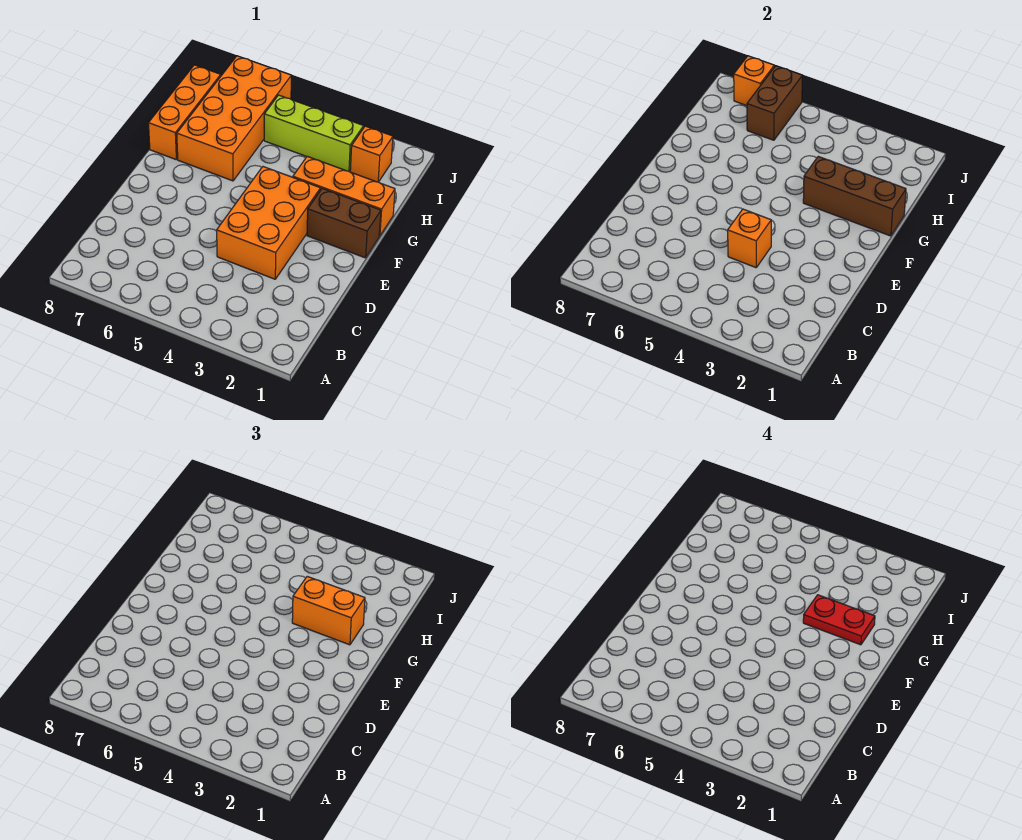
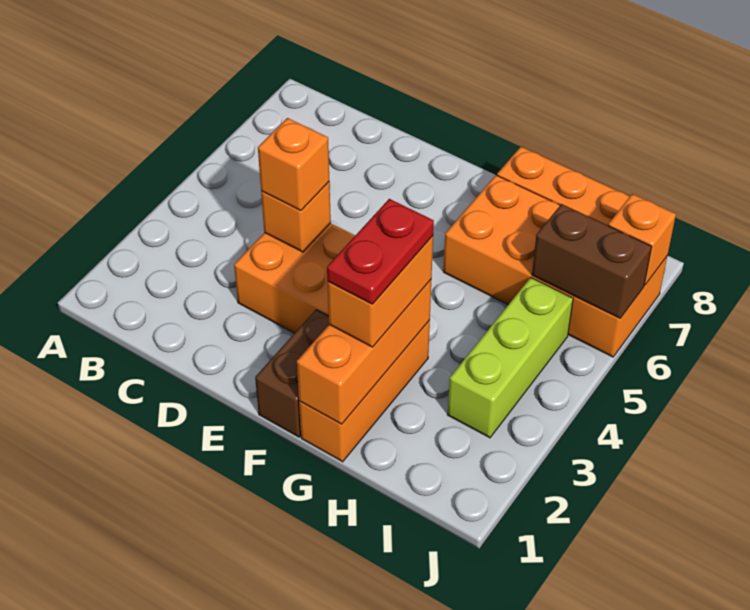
brown 1x3 brick [803,156,906,236] -> orange 1x3 brick [297,280,431,424]
orange 1x1 brick [350,126,393,182] -> orange 1x1 brick moved to [258,118,329,211]

